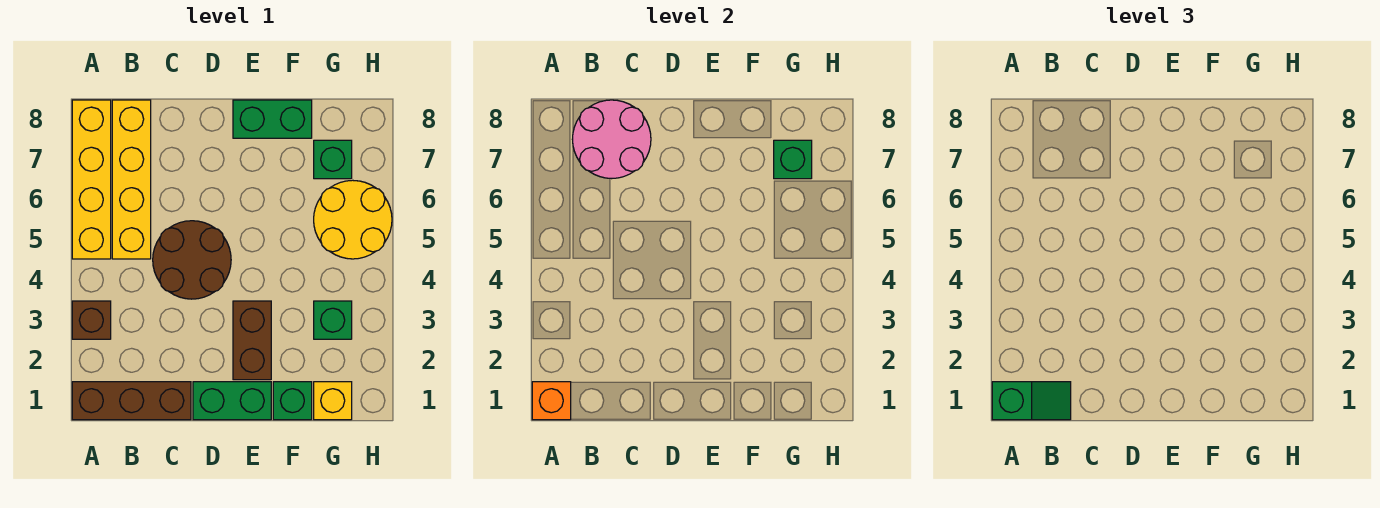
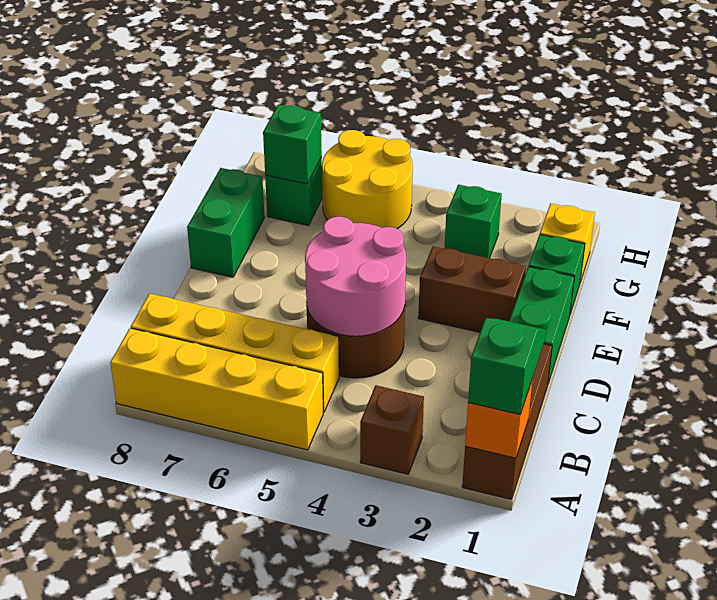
pink 2x2 round brick [572,100,651,179] -> pink 2x2 round brick moved to [305,217,406,336]

